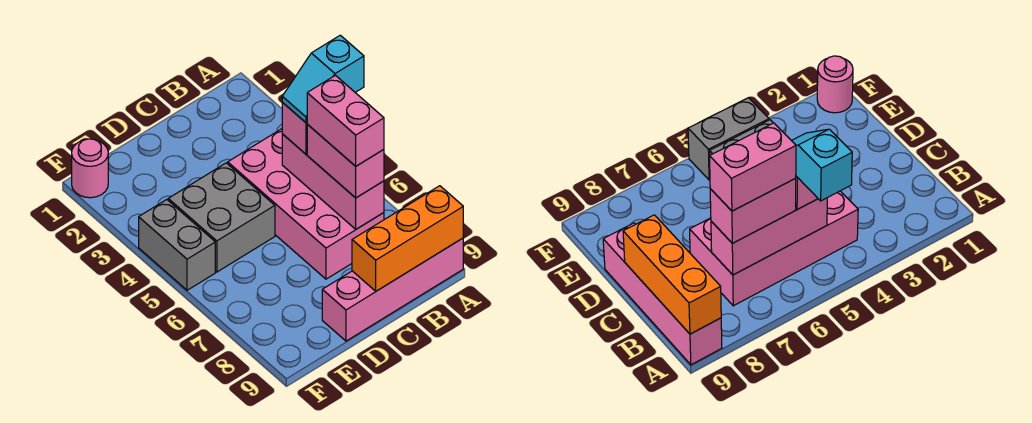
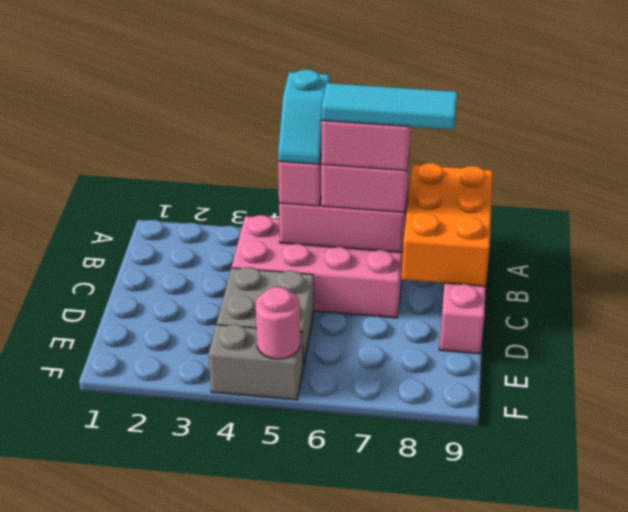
orange 1x3 brick [352,186,463,291] -> orange 2x3 brick [401,163,493,286]
none -> cyan 1x3 tile [322,83,457,130]
pink 1x1 round brick [72,139,108,198] -> pink 1x1 round brick moved to [256,287,300,359]

